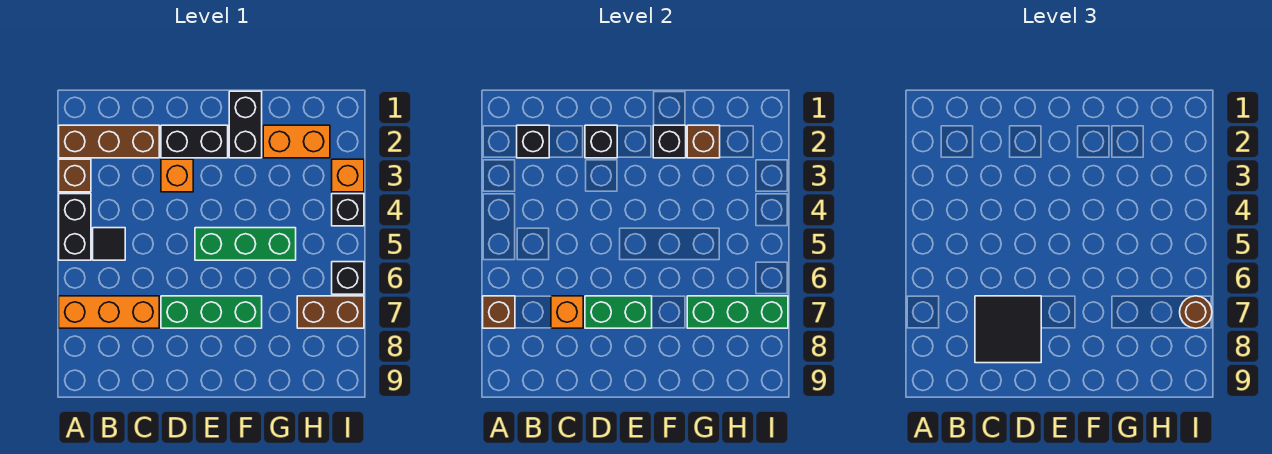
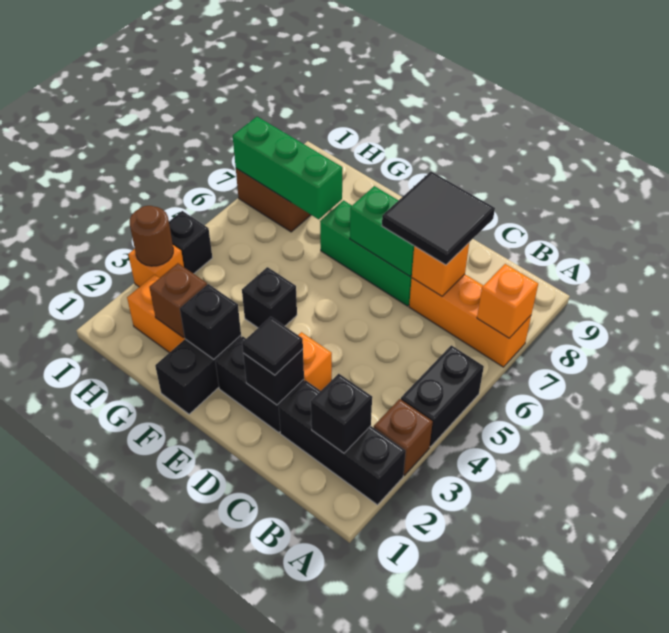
brown 1x3 brick [59,125,159,158] -> black 1x3 brick [279,380,406,505]
brown 1x1 brick [483,296,515,328] -> orange 1x1 brick [477,264,538,338]
black 1x1 tile [93,228,125,260] -> black 1x1 tile moved to [242,317,303,375]
green 1x3 brick [195,228,296,260] -> none
black 1x1 brick [332,262,364,294] -> black 1x1 brick moved to [242,267,297,328]
brown 1x1 round brick [1180,296,1212,328] -> brown 1x1 round brick moved to [130,206,173,266]

